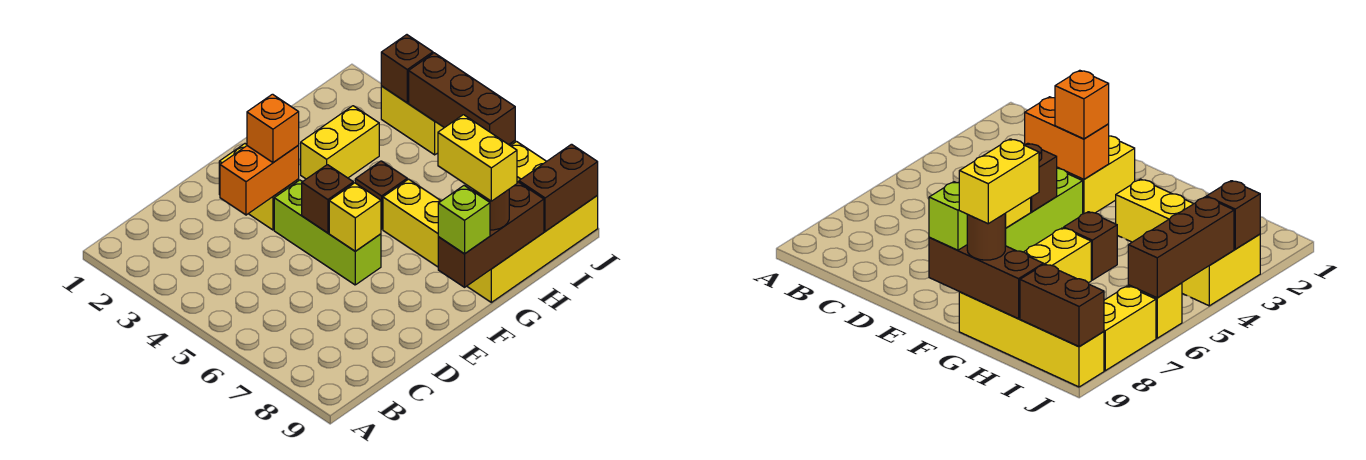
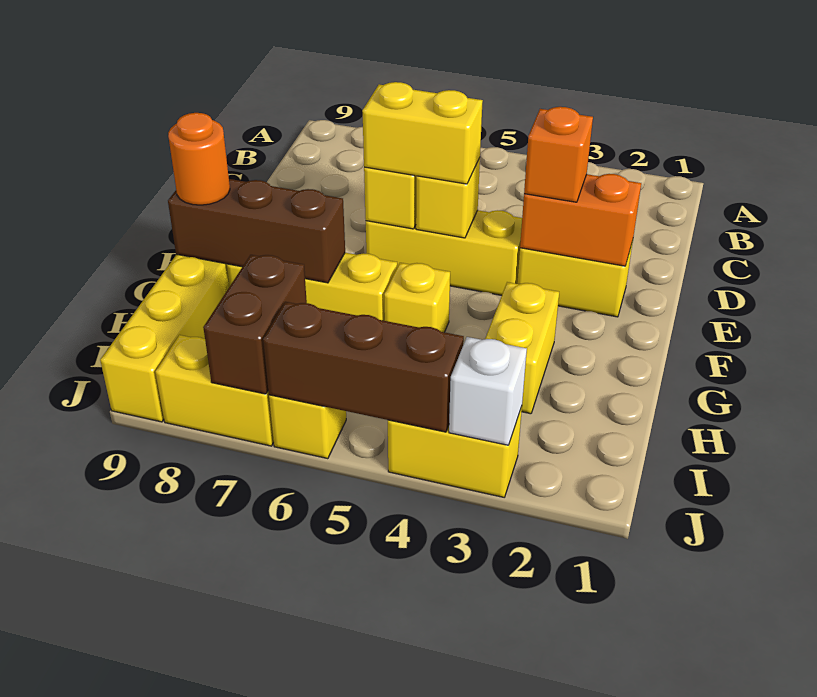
orange 1x2 brick [220,146,299,215] -> orange 1x2 brick turned to [520,174,641,266]
lime 1x3 brick [274,180,381,285] -> yellow 1x3 brick [366,210,522,295]
brown 1x1 brick [302,165,353,233] -> yellow 1x1 brick [416,158,480,238]
brown 1x3 brick [438,182,544,287] -> brown 1x3 brick turned to [168,179,345,283]
lime 1x1 brick [438,186,490,254] -> none
brown 1x1 brick [355,161,407,229] -> yellow 1x1 brick [384,263,450,332]
yellow 1x2 brick [438,115,517,201] -> yellow 1x2 brick moved to [362,82,483,184]
brown 1x1 round brick [473,189,509,230] -> orange 1x1 round brick [168,113,230,205]
brown 1x2 brick [519,144,598,231] -> brown 1x2 brick moved to [203,255,307,394]
brown 1x1 brick [381,35,433,103] -> white 1x1 brick [449,337,527,445]

